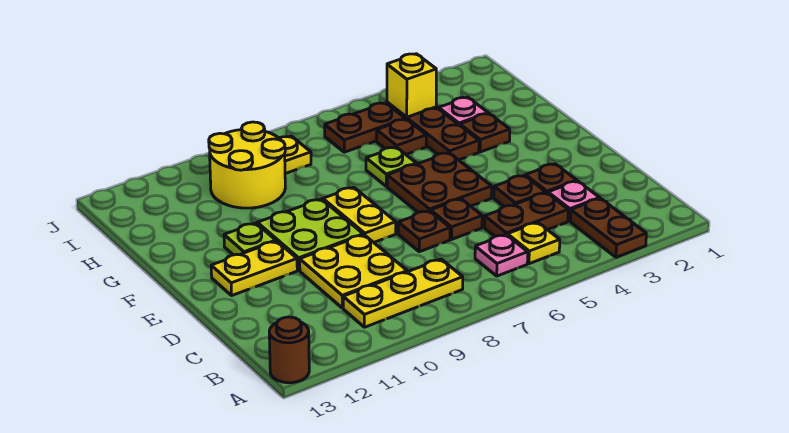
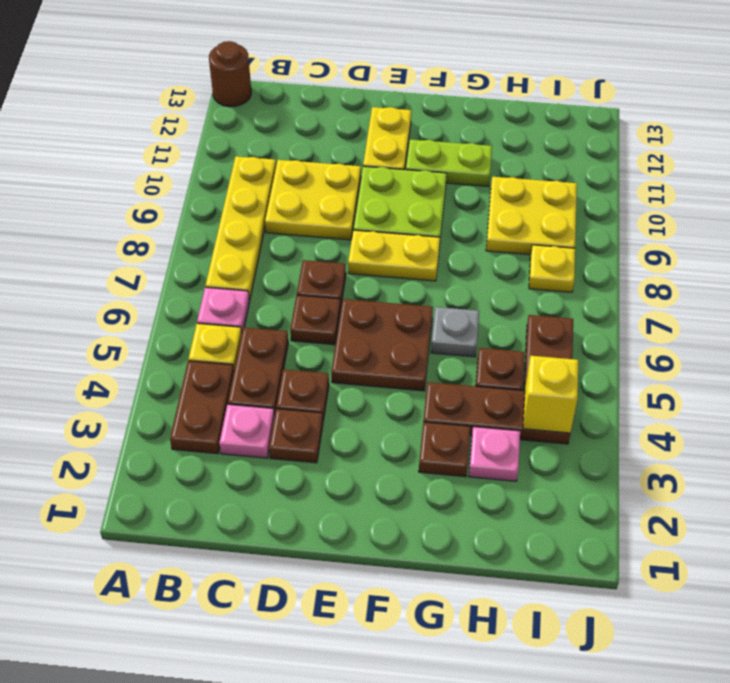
brown 1x2 plate [571,198,646,257] -> brown 1x2 plate turned to [170,361,234,454]
yellow 1x3 plate [343,259,463,327] -> yellow 1x4 plate [205,156,276,301]
lime 1x1 plate [224,223,276,255] -> lime 1x2 plate [406,139,492,187]
lime 1x1 plate [366,147,416,186] -> grey 1x1 plate [431,307,479,357]
yellow 2x2 round brick [209,122,285,208] -> yellow 2x2 plate [486,177,577,255]

